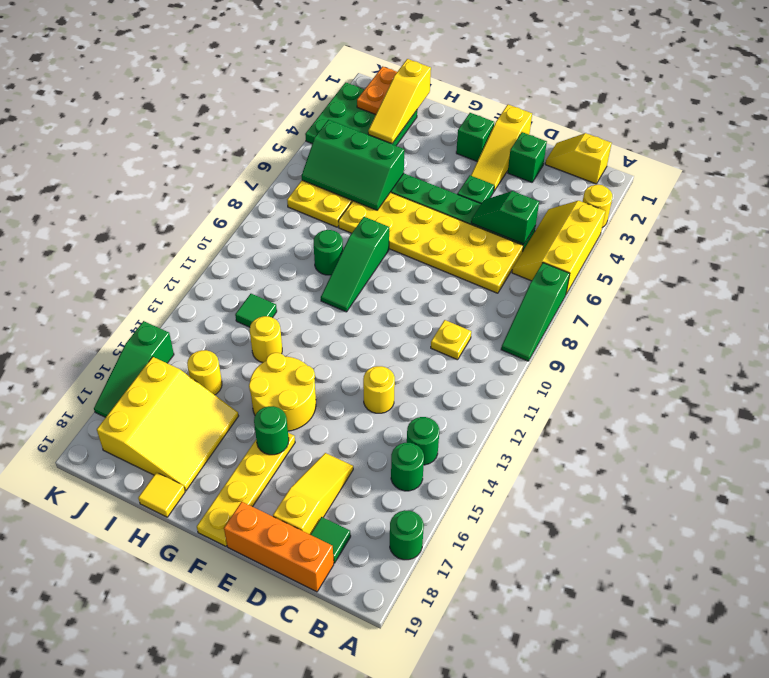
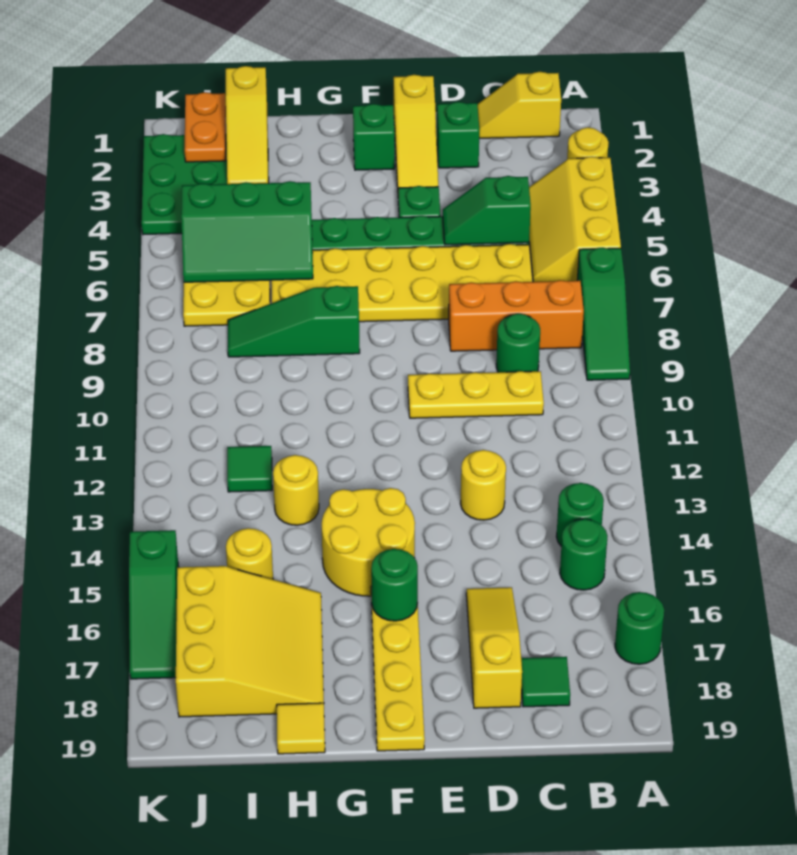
yellow 1x1 plate [431,320,471,360] -> yellow 1x3 plate [408,371,544,418]
orange 1x3 brick [224,502,334,592] -> orange 1x3 brick moved to [449,280,584,351]
green 1x3 slope [321,217,389,312] -> green 1x3 slope turned to [228,286,360,357]
green 1x1 round brick [314,230,343,275] -> green 1x1 round brick moved to [496,314,540,372]

